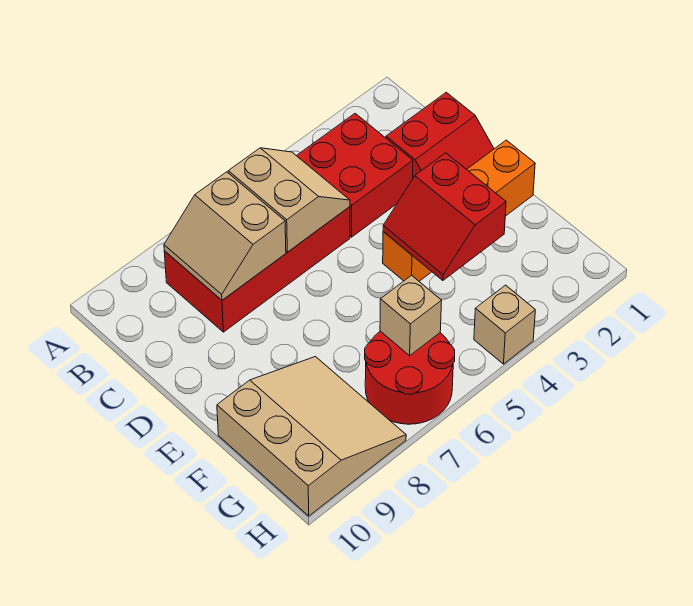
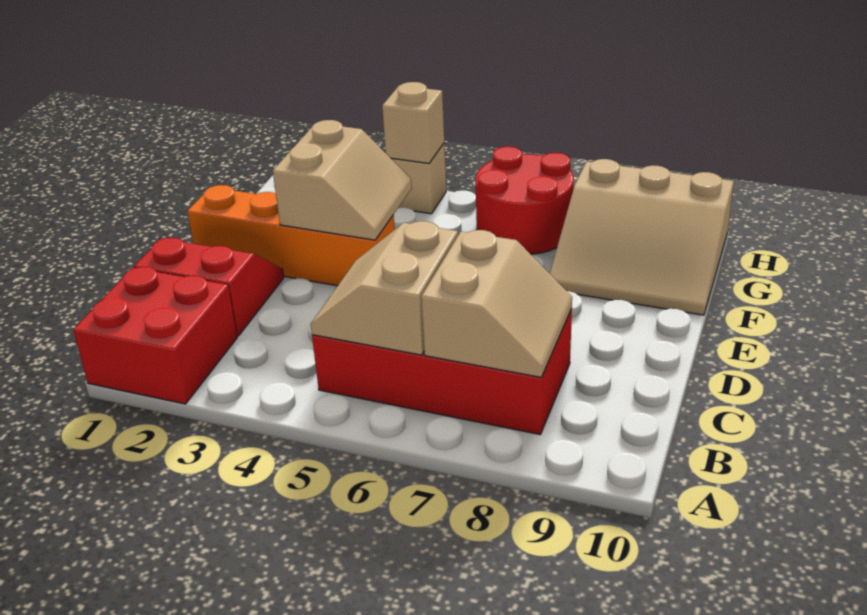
red 2x2 brick [297,114,413,237] -> red 2x2 brick moved to [73,267,237,404]
red 2x2 slope [383,153,506,281] -> tan 2x2 slope [273,120,412,240]
tan 3x3 slope [217,357,406,516] -> tan 3x3 slope turned to [550,159,734,315]
tan 1x1 brick [380,275,442,356] -> tan 1x1 brick moved to [382,82,444,163]

